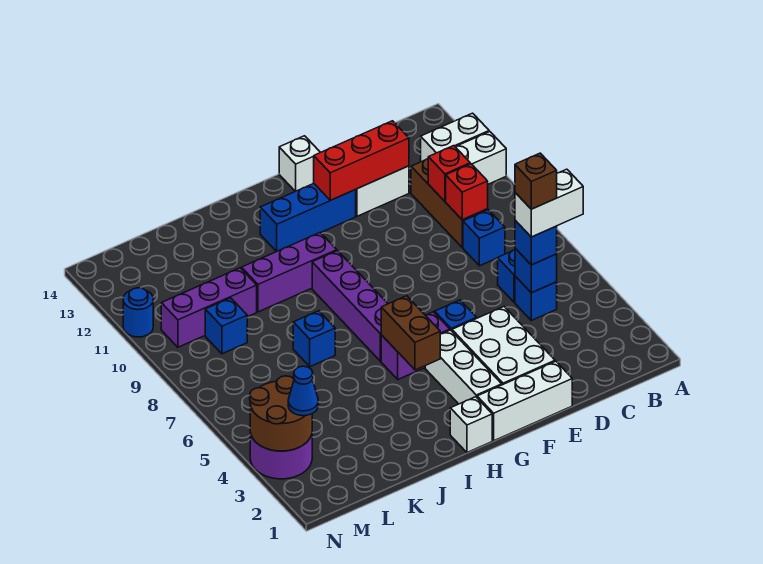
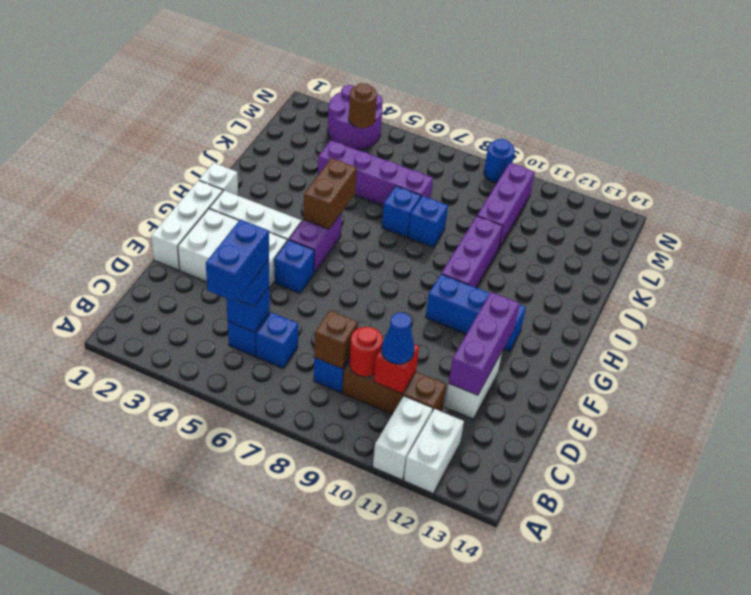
white 1x2 brick [515,169,583,237] -> blue 1x2 brick [206,220,269,302]
brown 1x1 brick [515,153,557,209] -> brown 1x1 brick moved to [314,311,358,369]
red 1x1 brick [446,164,488,220] -> red 1x1 round brick [349,327,383,377]
red 1x3 brick [314,121,409,200] -> purple 1x3 brick [449,292,520,395]
blue 1x3 brick [260,184,356,252] -> blue 1x3 brick turned to [426,274,526,351]
white 1x1 brick [279,136,320,191] -> none
brown 1x2 brick [381,296,440,370] -> brown 1x2 brick turned to [303,158,357,229]
purple 1x4 brick [312,251,388,361] -> purple 1x4 brick moved to [318,140,433,206]
blue 1x1 brick [205,298,247,354] -> blue 1x1 brick moved to [408,196,448,247]
brown 2x2 round brick [250,376,312,451] -> brown 1x1 round brick [349,83,377,128]
blue 1x1 cone [288,366,318,416] -> blue 1x1 cone moved to [382,312,414,364]
blue 1x1 round brick [123,288,153,337] -> blue 1x1 round brick moved to [484,139,515,183]

